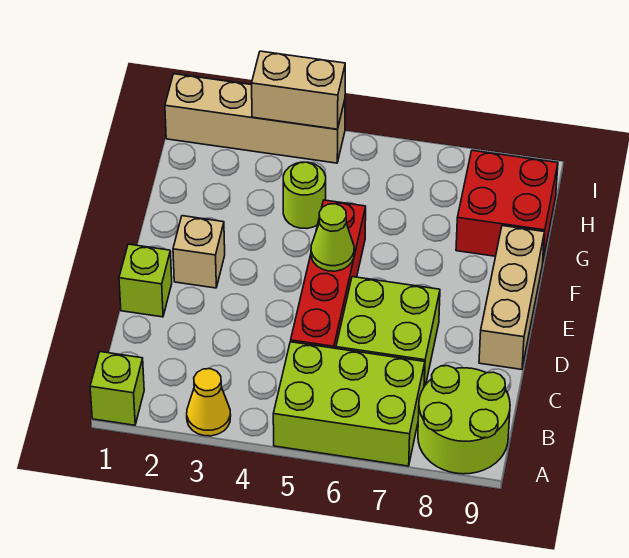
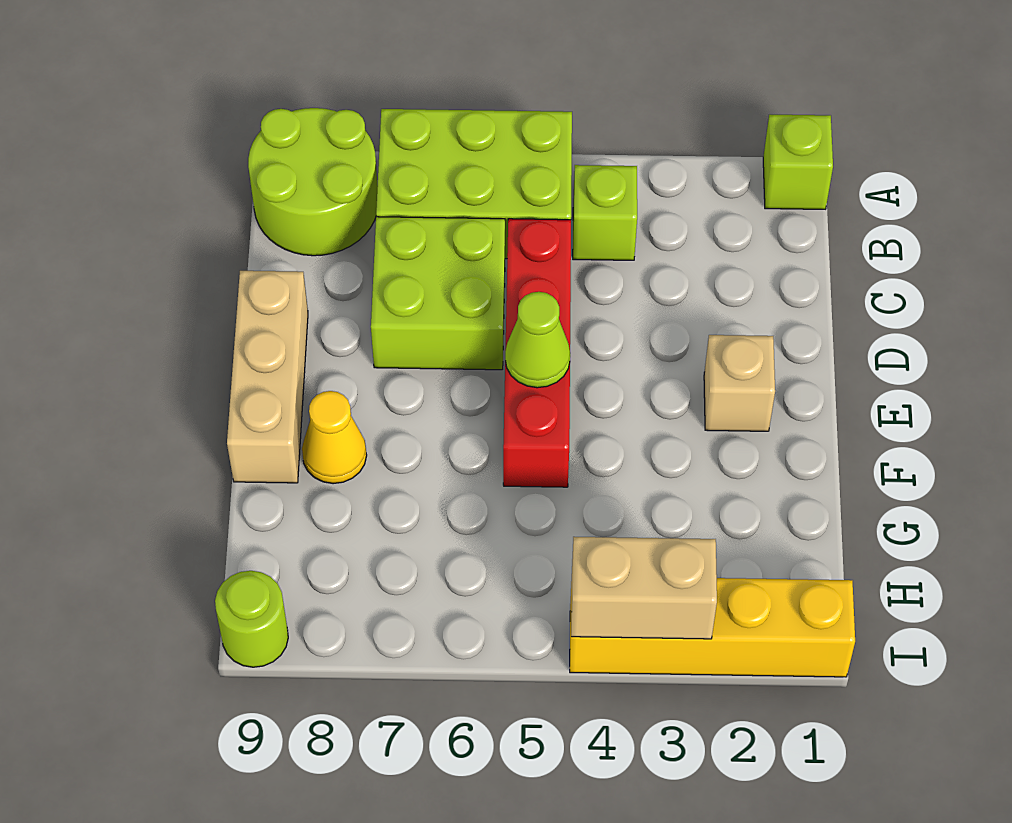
yellow 1x1 cone [187,369,231,436] -> yellow 1x1 cone moved to [302,391,367,484]
lime 1x1 brick [119,244,172,317] -> lime 1x1 brick moved to [573,165,637,260]
lime 1x1 round brick [283,162,326,228] -> lime 1x1 round brick moved to [215,571,288,667]
red 2x2 brick [456,150,558,259] -> none
tan 1x4 brick [165,74,345,163] -> yellow 1x4 brick [570,578,855,677]

